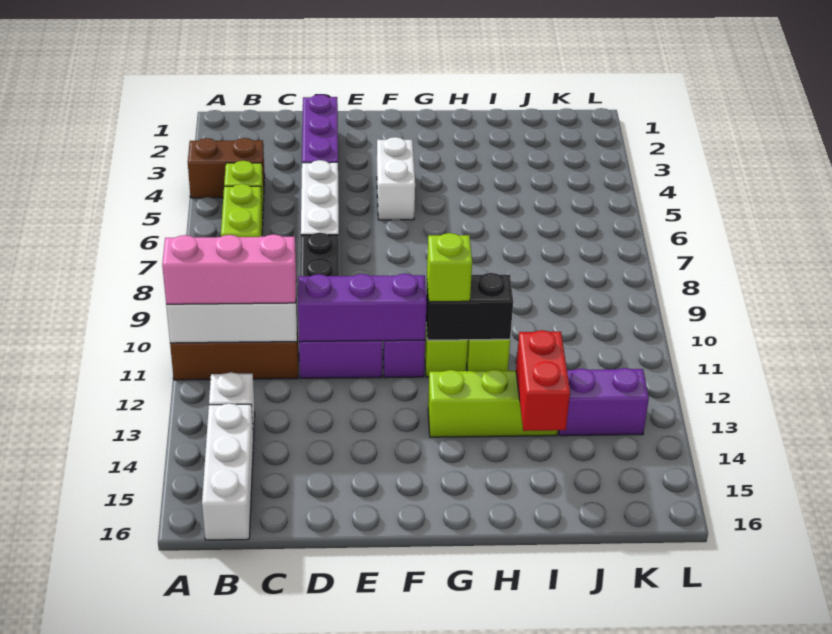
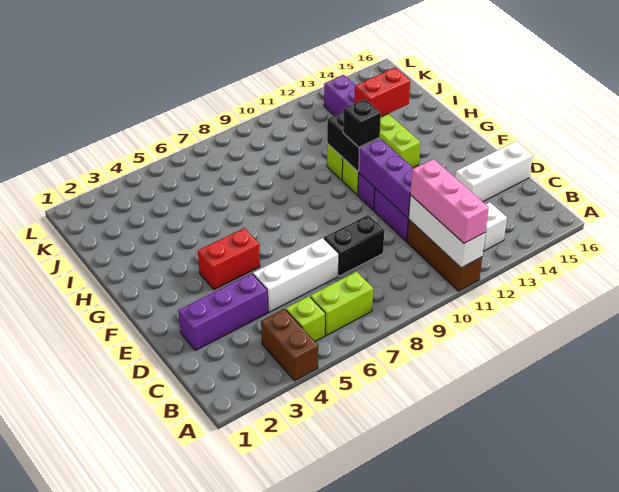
white 1x3 brick [202,403,254,540] -> white 1x3 brick moved to [455,141,533,202]
white 1x2 brick [377,137,415,220] -> red 1x2 brick [198,228,260,290]
lime 1x1 brick [427,233,472,302] -> black 1x1 brick [343,99,381,147]

